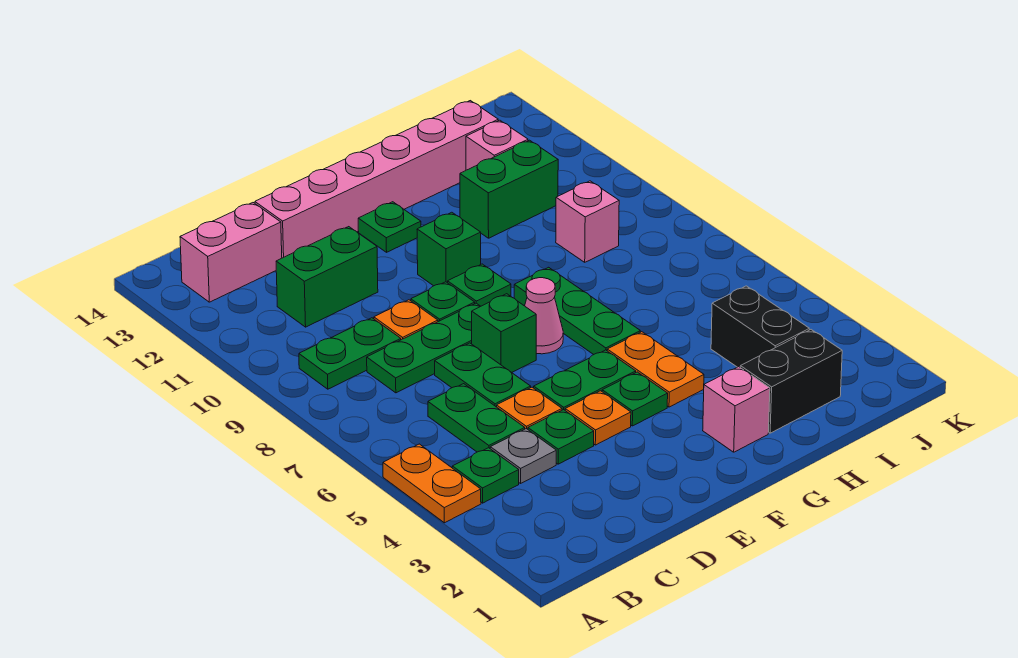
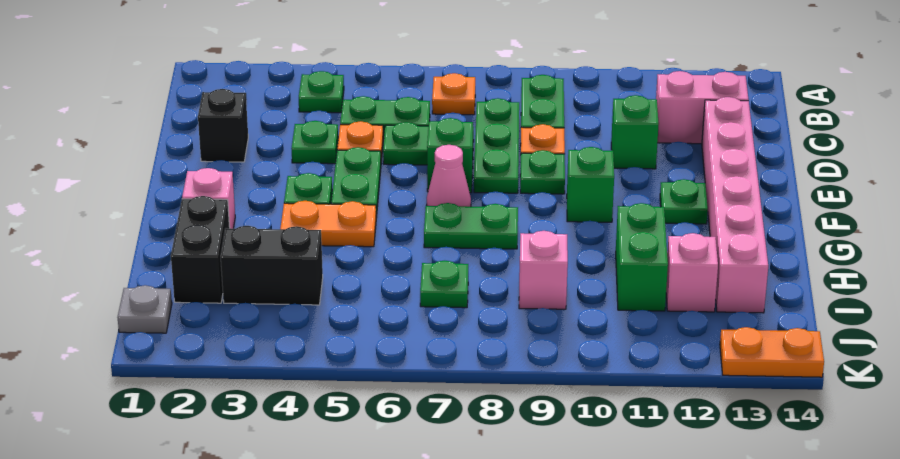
orange 1x2 plate [383,444,481,523] -> orange 1x2 plate moved to [720,327,824,377]
pink 1x2 brick [180,203,282,302] -> pink 1x2 brick turned to [656,71,749,144]
grey 1x1 plate [490,429,556,483] -> grey 1x1 plate moved to [118,285,172,333]
green 1x2 brick [276,227,378,327] -> green 1x1 brick [611,95,659,169]
none -> black 1x1 brick [198,89,248,162]
orange 1x1 plate [565,391,631,445] -> orange 1x1 plate moved to [432,73,475,115]
green 1x1 plate [448,264,511,306] -> green 1x1 plate moved to [420,261,468,308]
green 1x3 plate [514,267,640,355] -> green 1x2 plate [424,203,518,249]

